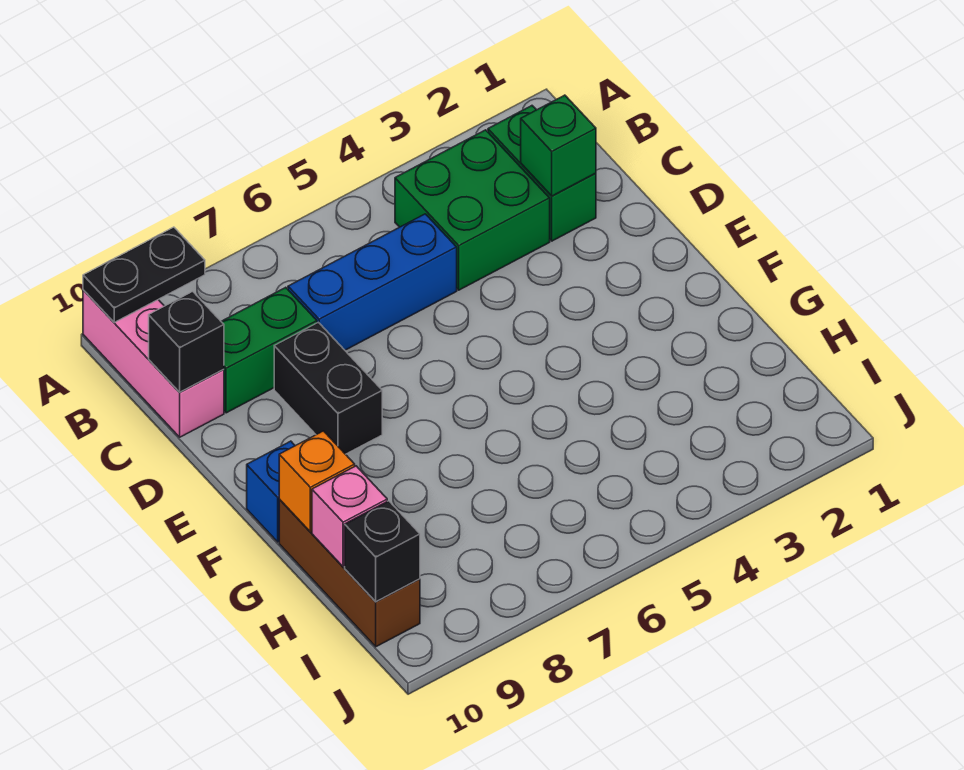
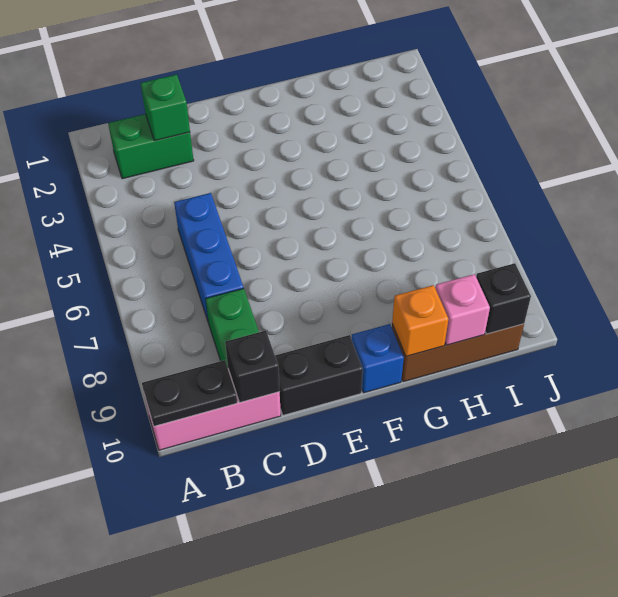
black 1x2 plate [83,227,205,322] -> black 1x2 plate turned to [142,360,237,426]
green 2x2 brick [395,130,550,290] -> none
black 1x2 brick [274,322,382,454] -> black 1x2 brick moved to [275,335,363,415]

